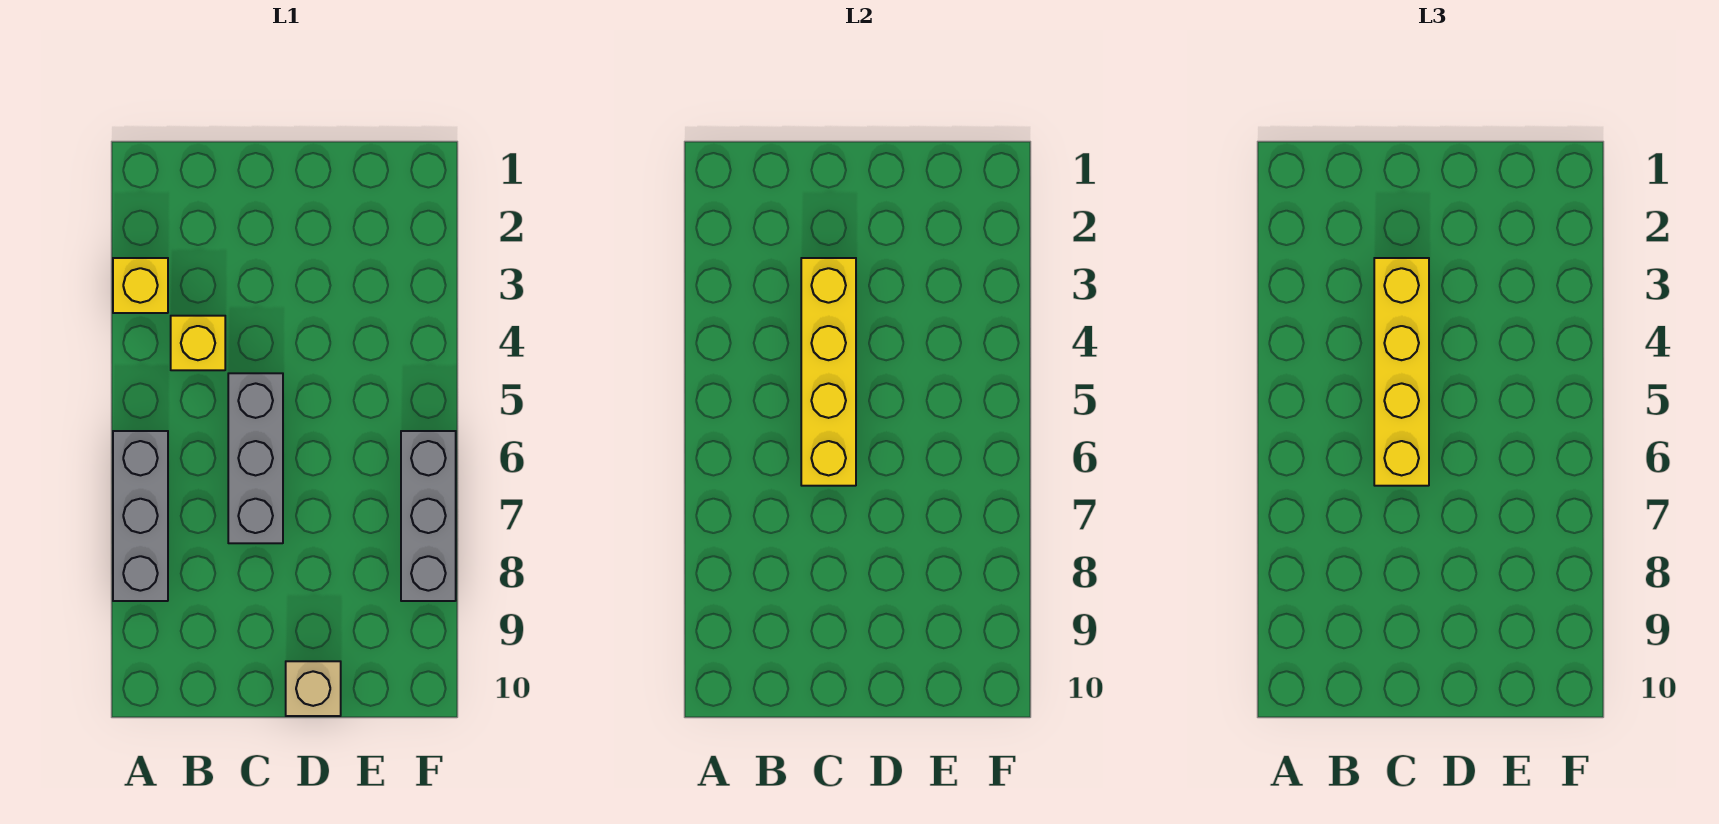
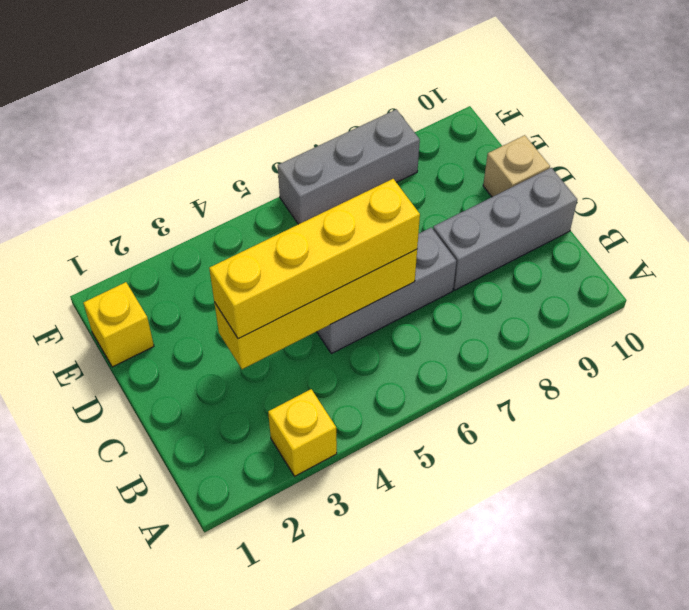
grey 1x3 brick [113,431,168,601] -> grey 1x3 brick moved to [433,168,577,290]
yellow 1x1 brick [171,316,225,370] -> yellow 1x1 brick moved to [84,282,154,367]

